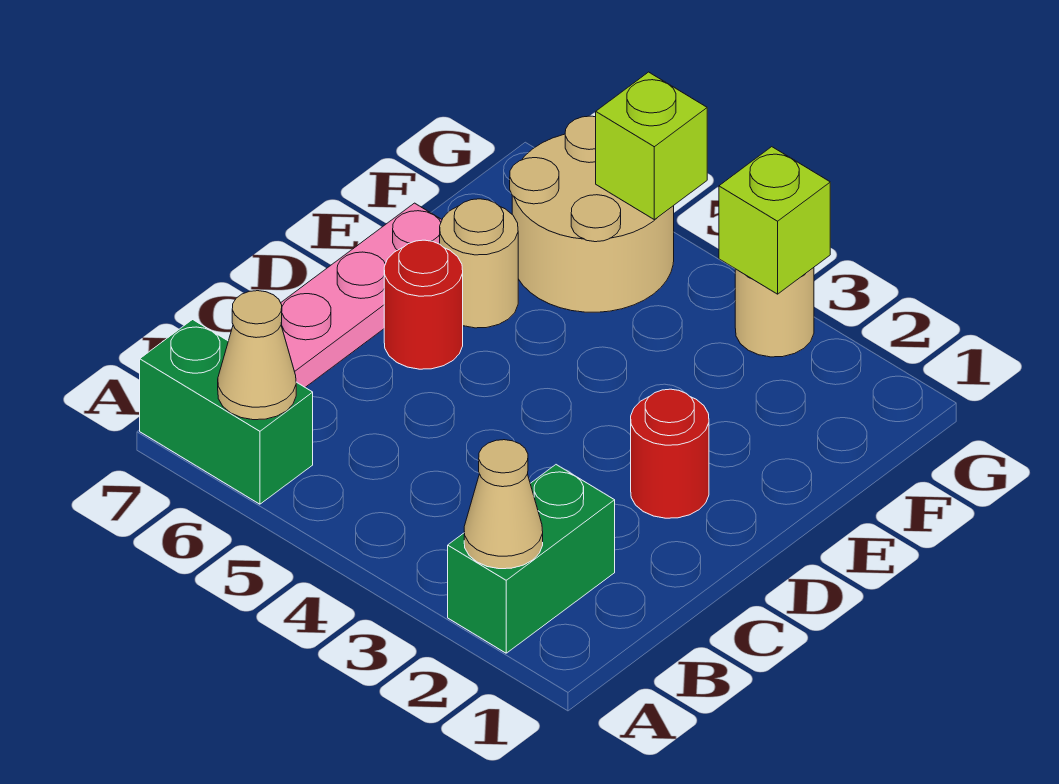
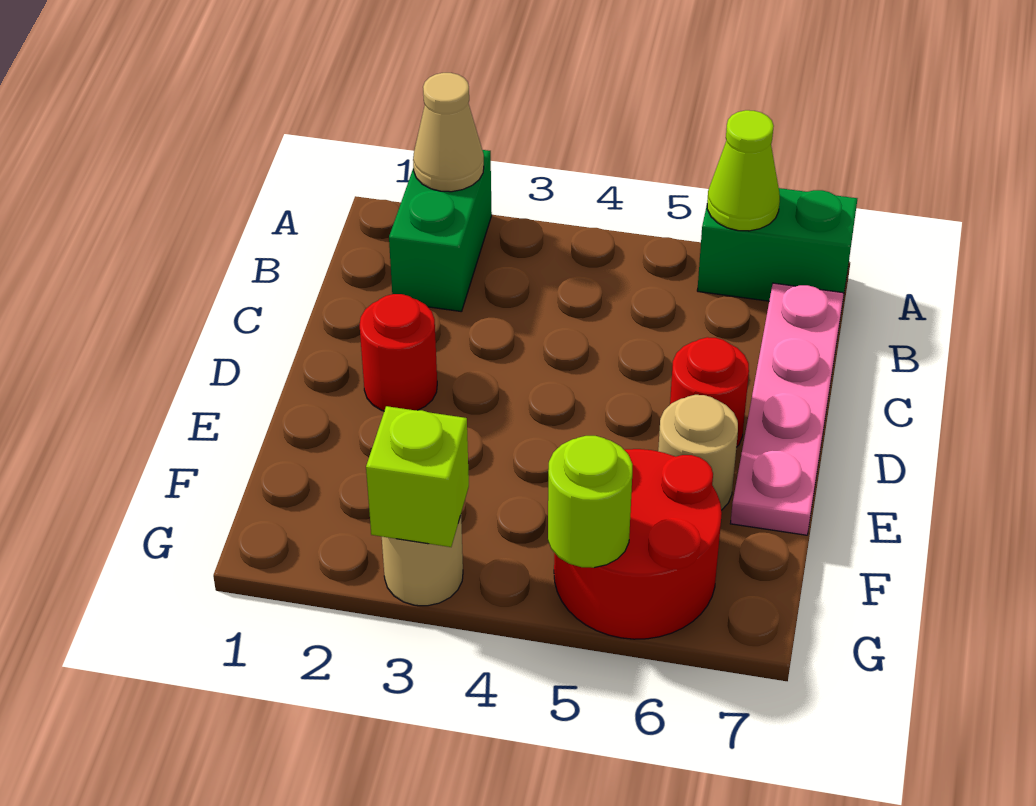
tan 1x1 cone [218,291,296,420] -> lime 1x1 cone [707,110,780,231]
tan 2x2 round brick [510,116,674,312] -> red 2x2 round brick [554,449,722,639]
lime 1x1 brick [596,72,707,220] -> lime 1x1 round brick [548,436,633,568]

